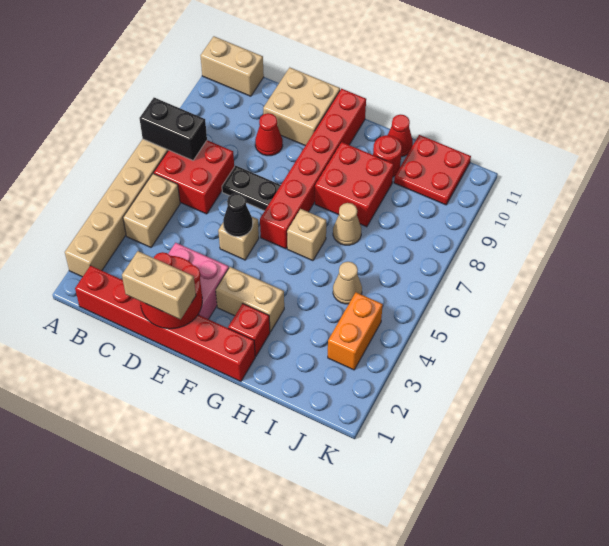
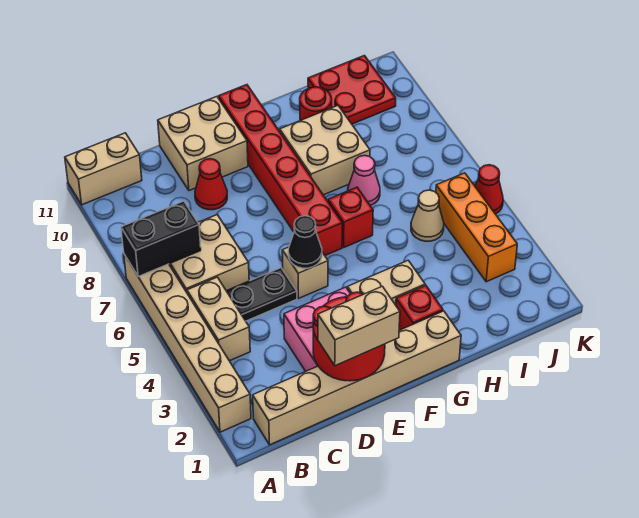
red 1x6 brick [75,265,255,381] -> tan 1x6 brick [253,311,461,445]
red 2x2 brick [154,140,234,214] -> tan 2x2 brick [169,215,249,292]
black 1x2 plate [222,166,281,211] -> black 1x2 plate moved to [227,268,297,321]
tan 1x1 brick [287,209,326,261] -> red 1x1 brick [328,187,373,247]
red 2x2 brick [315,142,394,227] -> tan 2x2 brick [280,106,370,195]
tan 1x1 cone [333,203,361,245] -> pink 1x1 cone [348,155,380,205]
red 1x1 cone [388,114,413,157] -> red 1x1 cone moved to [475,165,503,214]
orange 1x2 brick [328,292,383,370] -> orange 1x3 brick [436,173,517,282]

